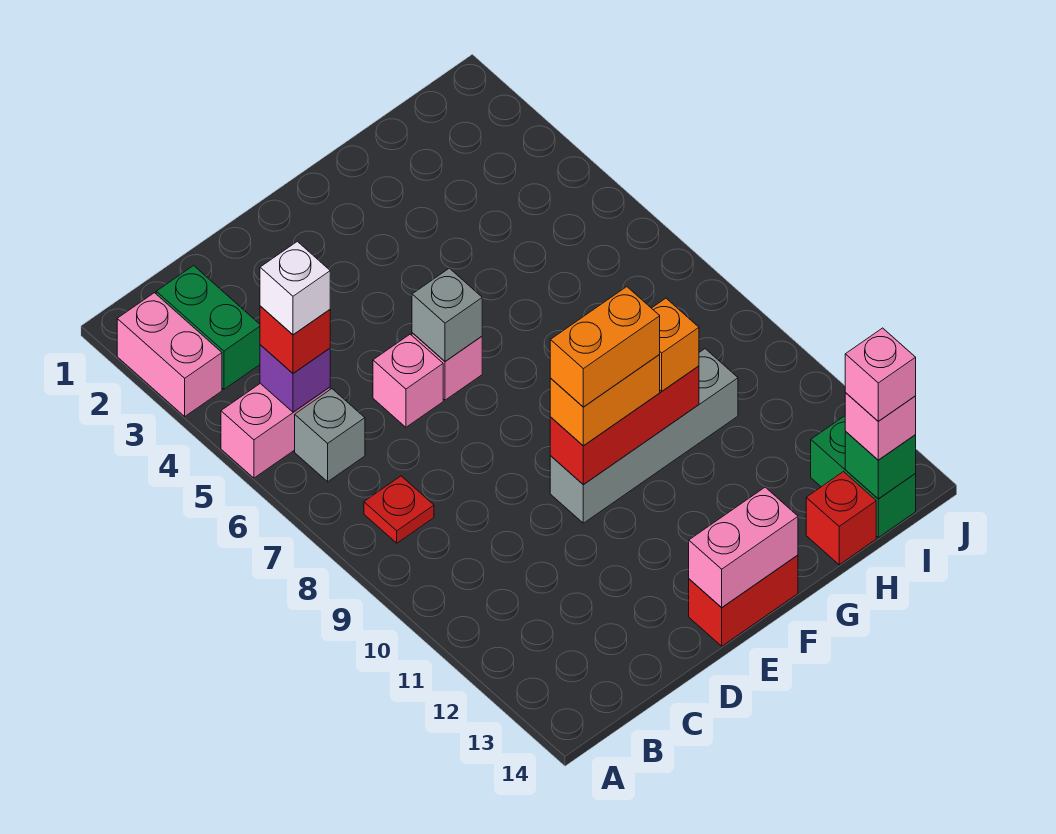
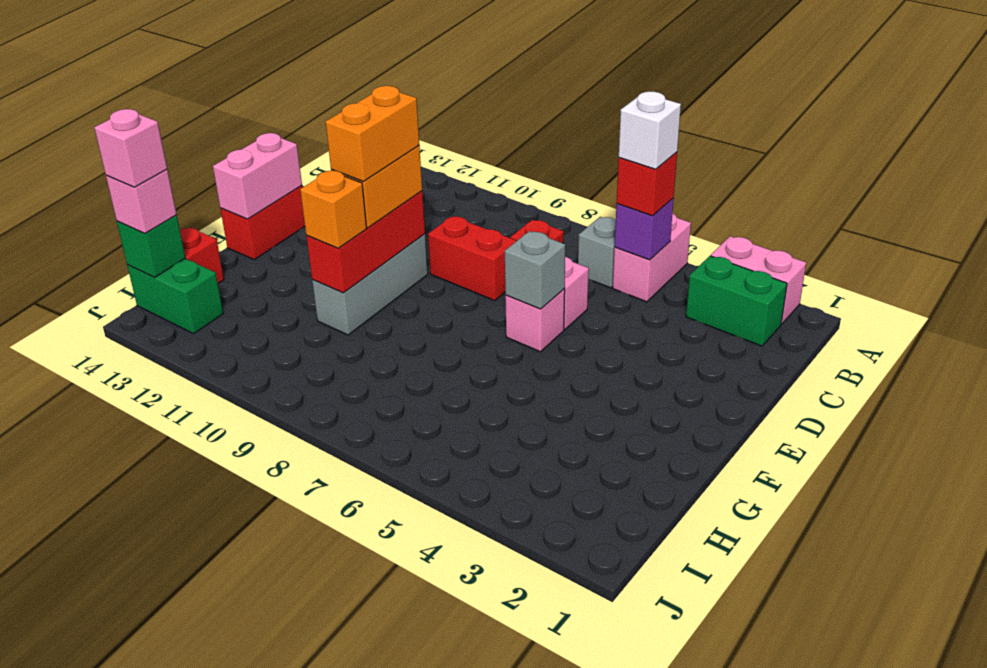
none -> red 1x2 brick [428,216,517,301]
grey 1x4 brick [550,349,738,523] -> grey 1x3 brick [312,234,428,335]

